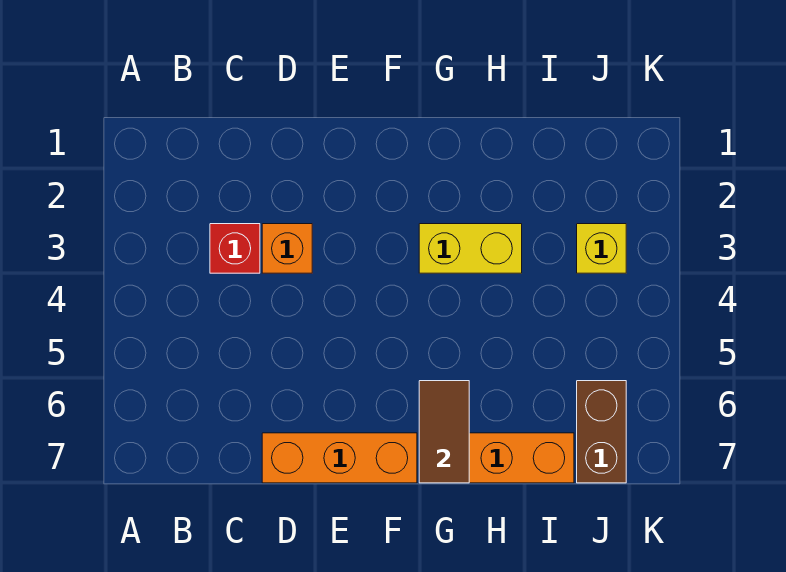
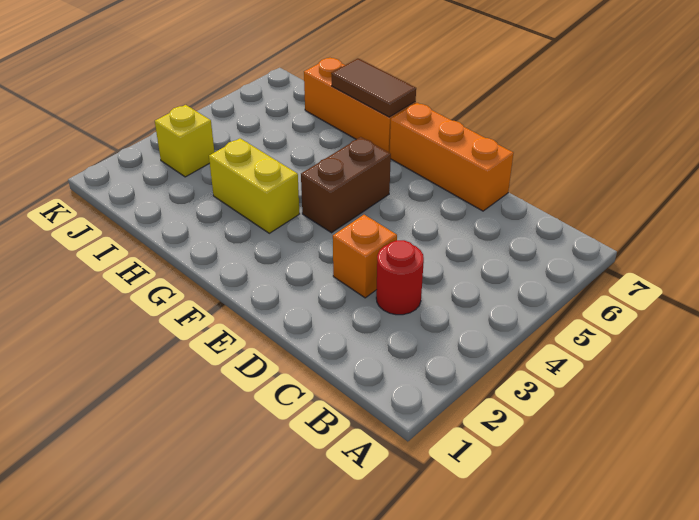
red 1x1 brick [210,224,260,273] -> red 1x1 round brick [376,240,424,315]
brown 1x2 tile [419,381,469,483] -> brown 1x2 tile turned to [331,58,416,117]
brown 1x2 brick [577,381,626,483] -> brown 1x2 brick moved to [301,137,391,233]

